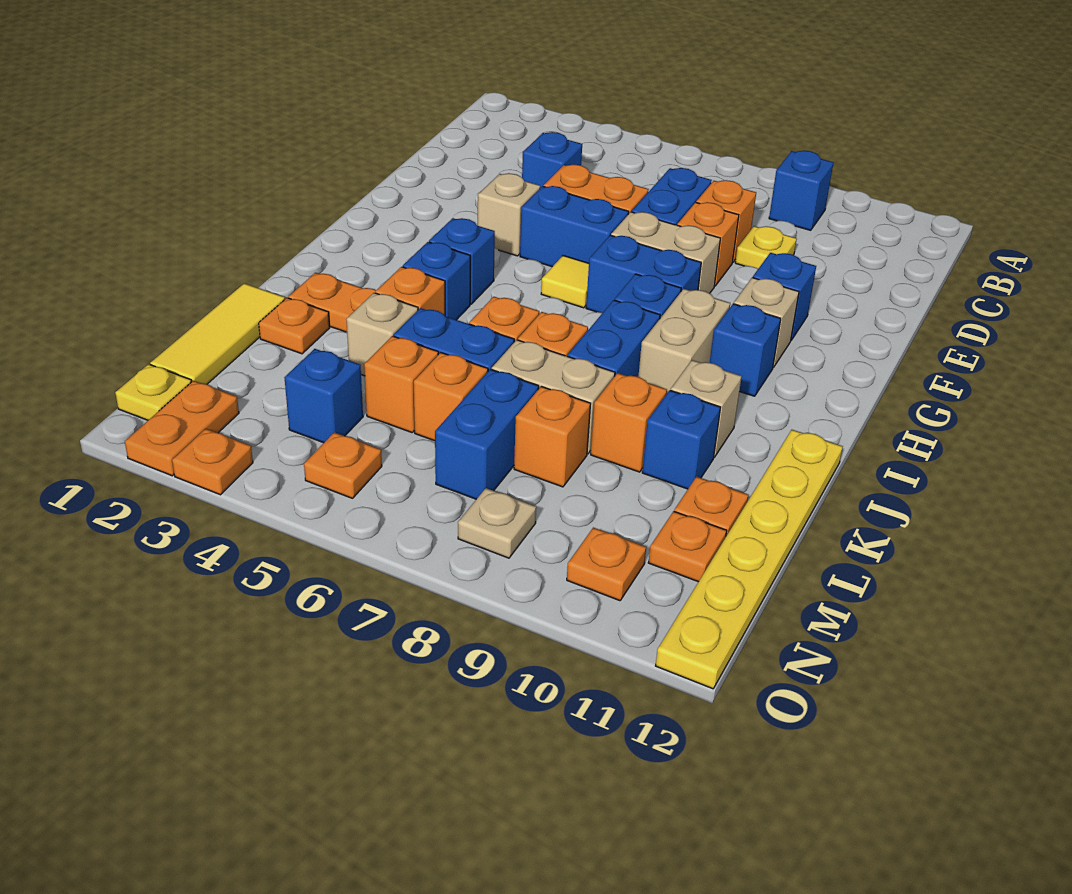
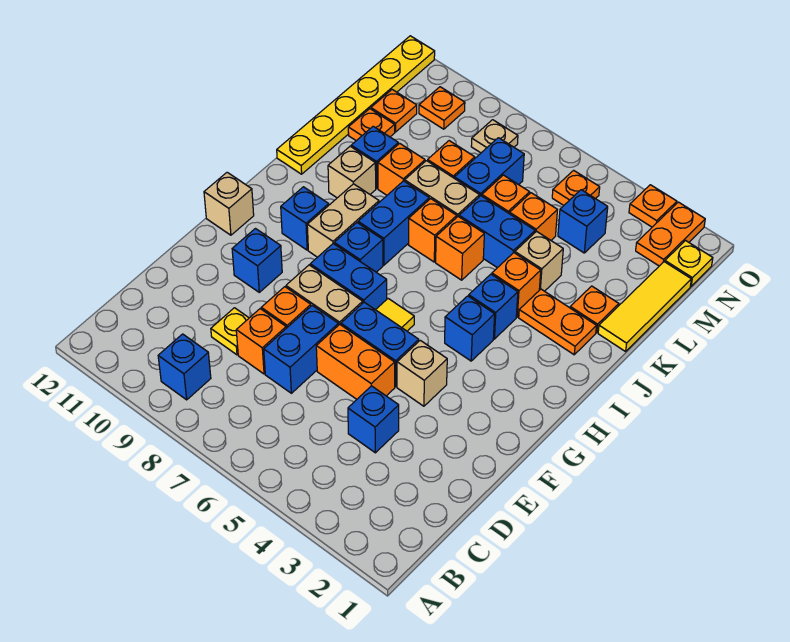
tan 1x1 brick [734,277,799,368] -> tan 1x1 brick moved to [204,172,254,235]

